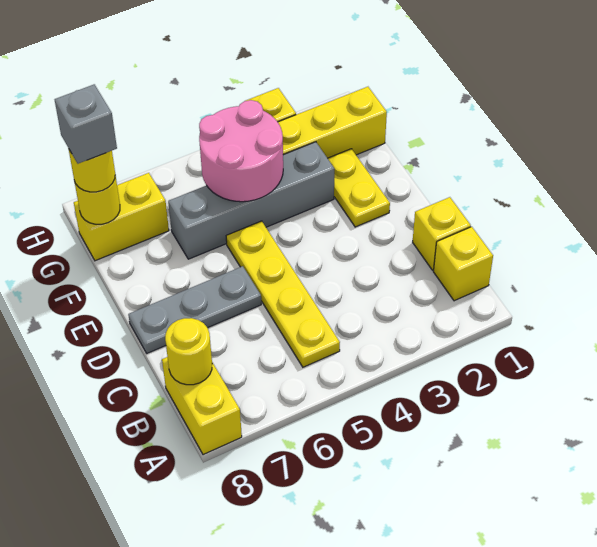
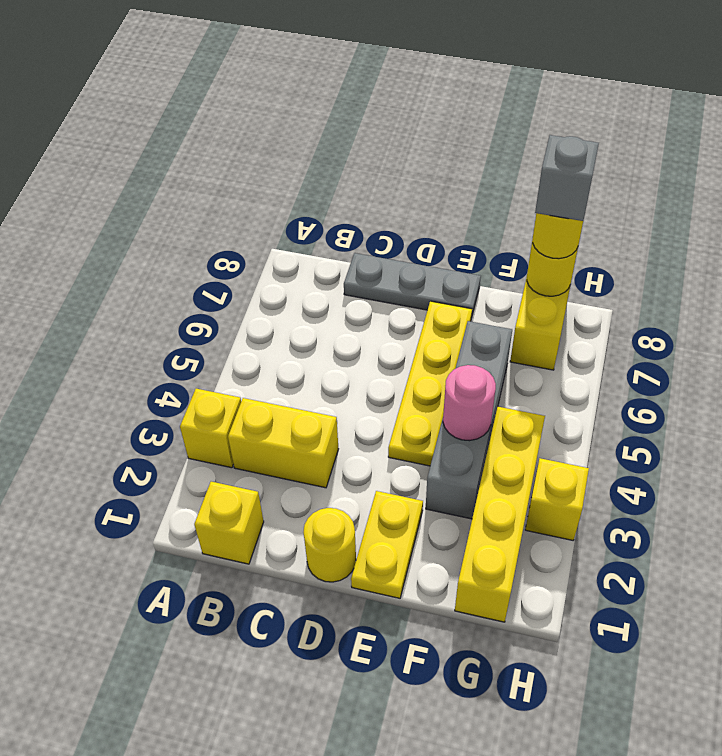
yellow 1x2 brick [162,357,242,455] -> yellow 1x2 brick moved to [228,398,338,488]
yellow 1x4 plate [226,221,340,367] -> yellow 1x4 plate turned to [388,301,472,466]
yellow 1x1 round brick [165,318,212,385] -> yellow 1x1 round brick moved to [303,508,356,582]
yellow 1x1 brick [413,197,471,270] -> yellow 1x1 brick moved to [180,389,241,468]
grey 1x3 plate [128,266,261,353] -> grey 1x3 plate turned to [344,253,481,318]
yellow 1x2 plate [328,149,390,227] -> yellow 1x2 plate turned to [351,491,423,598]
pink 2x2 round brick [199,100,283,202] -> pink 1x1 round brick [443,365,496,441]

